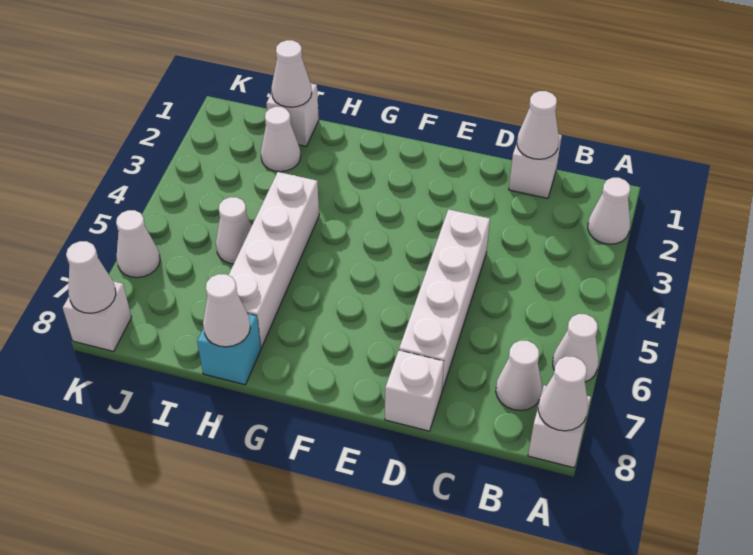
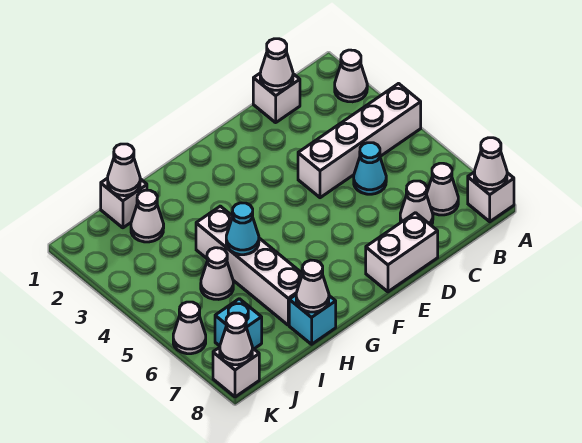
white 1x1 cone [553,314,599,382] -> white 1x1 cone moved to [400,181,433,225]
none -> cyan 1x1 cone [354,143,386,194]
white 1x4 brick [399,209,490,391] -> white 1x4 brick turned to [298,84,421,198]
white 1x1 brick [385,350,444,431] -> white 1x2 brick [366,213,438,292]
none -> cyan 1x1 cone [226,203,259,255]
none -> cyan 1x1 brick [215,299,262,349]

